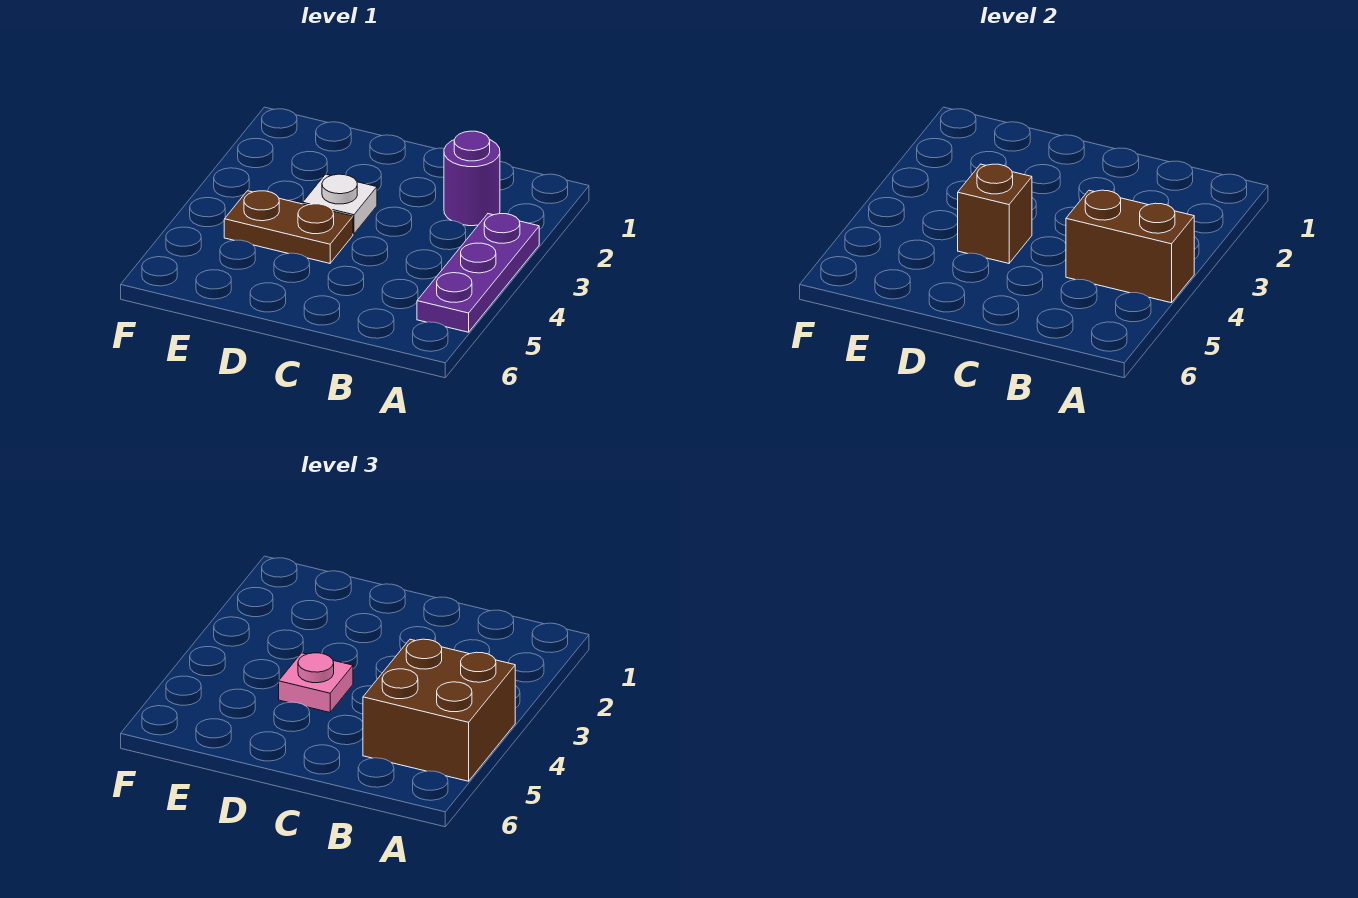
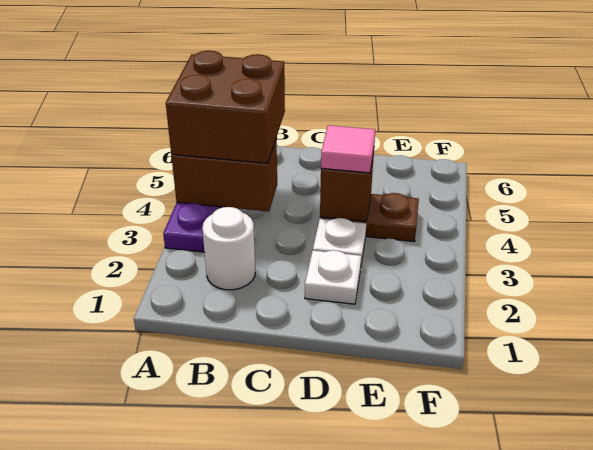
purple 1x1 round brick [444,131,500,226] -> white 1x1 round brick [202,207,255,290]
none -> white 1x1 plate [305,250,361,304]
pink 1x1 plate [279,653,353,712] -> pink 1x1 tile [321,125,375,173]

